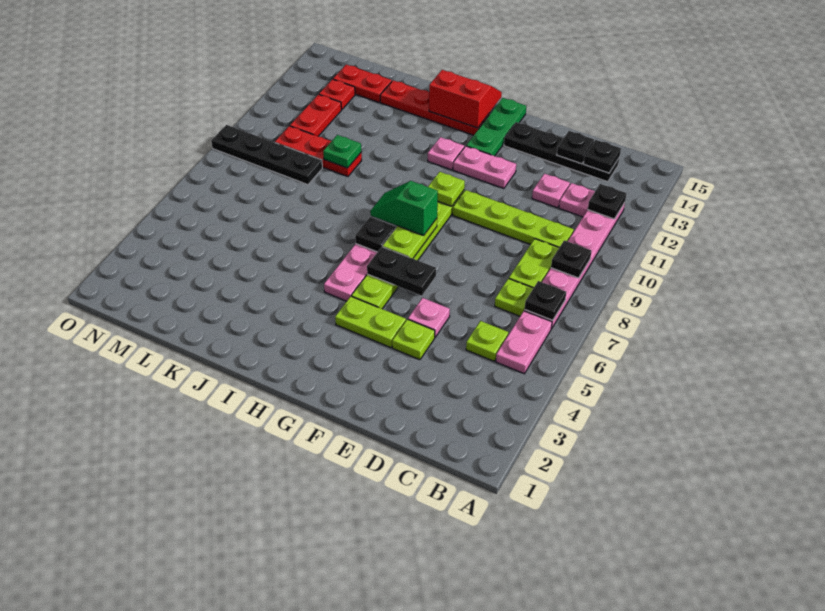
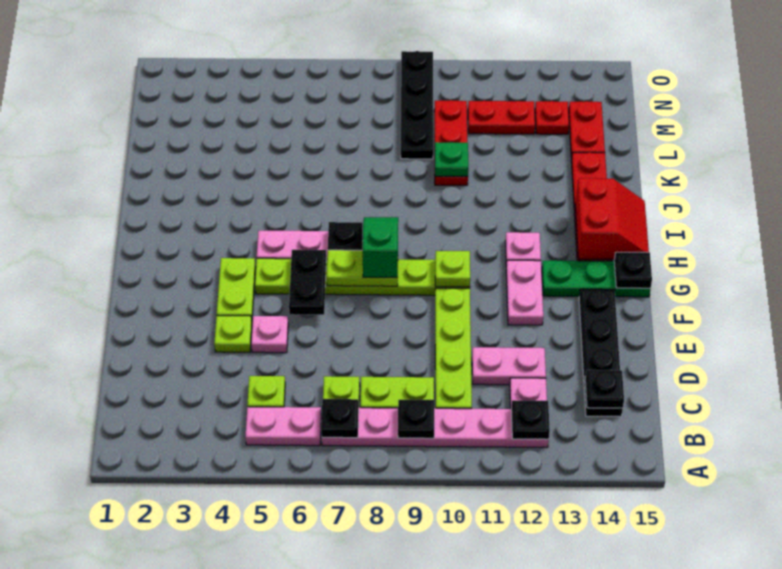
pink 1x1 plate [532,174,570,208] -> pink 1x2 plate [472,347,546,385]
black 1x1 plate [557,131,594,164] -> black 1x1 plate moved to [614,252,652,288]

